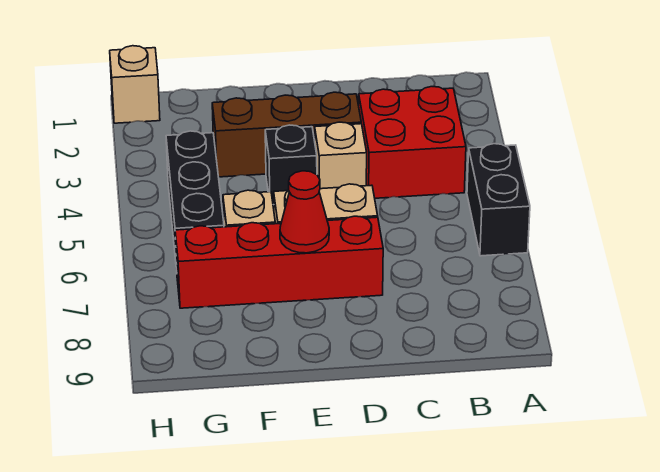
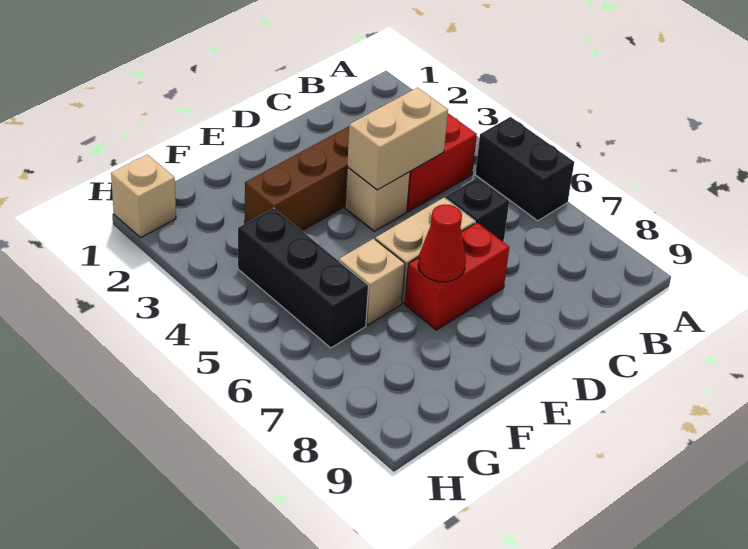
none -> tan 1x2 brick [347,88,448,190]
red 1x4 brick [175,216,383,308] -> red 1x2 brick [405,223,509,330]
black 1x1 brick [265,125,317,205] -> black 1x1 brick moved to [445,178,509,242]

